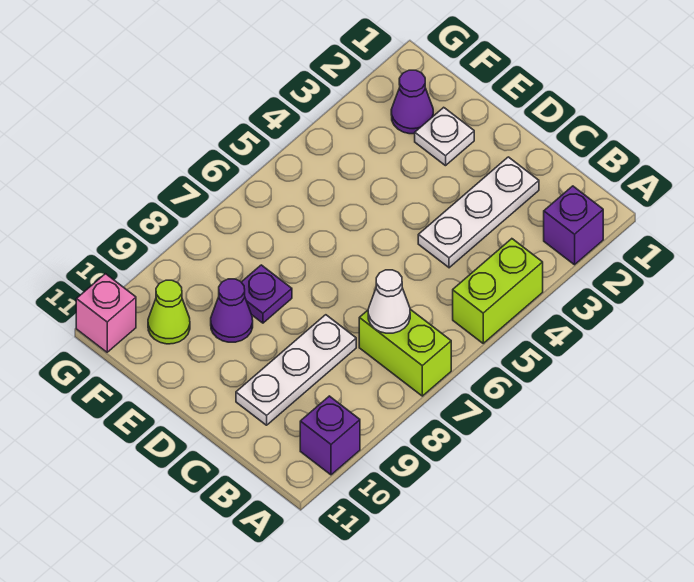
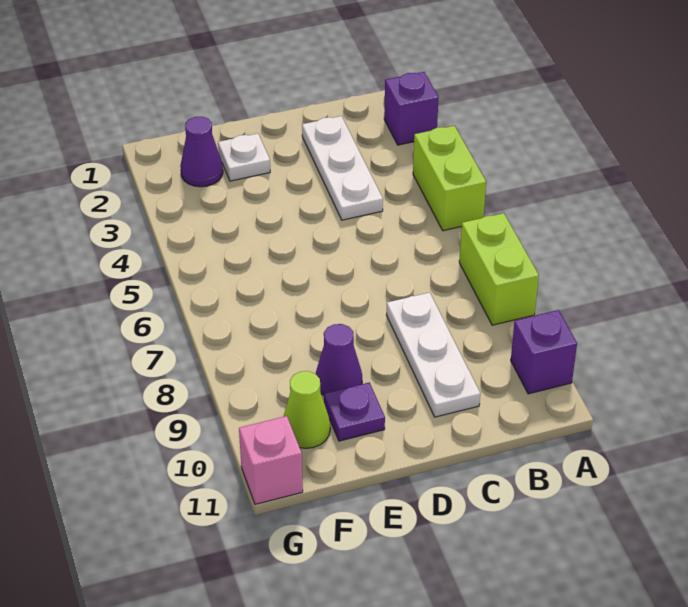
lime 1x2 brick [359,309,451,396] -> lime 1x2 brick turned to [459,213,539,325]
white 1x1 cone [368,270,410,333] -> none
purple 1x1 plate [242,265,292,323] -> purple 1x1 plate moved to [324,383,385,441]

